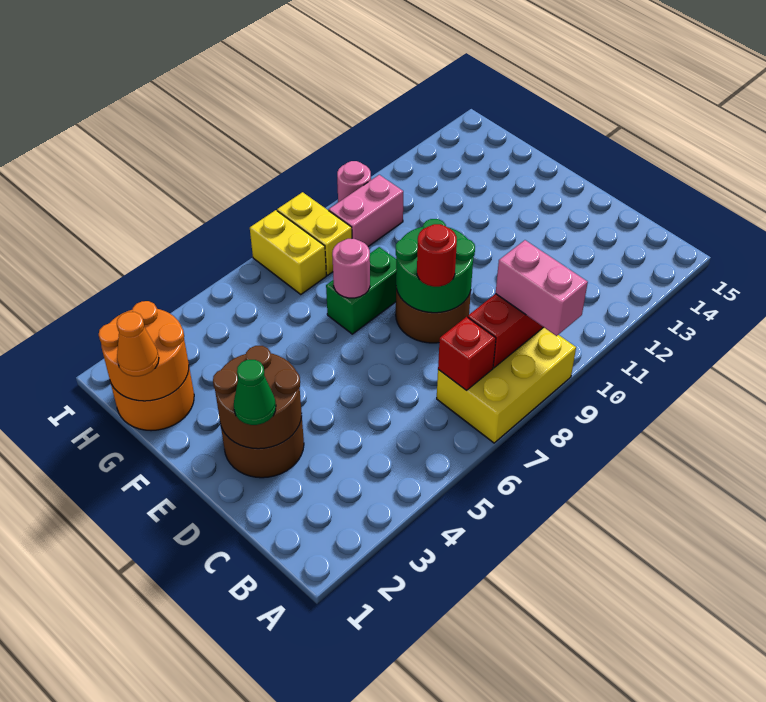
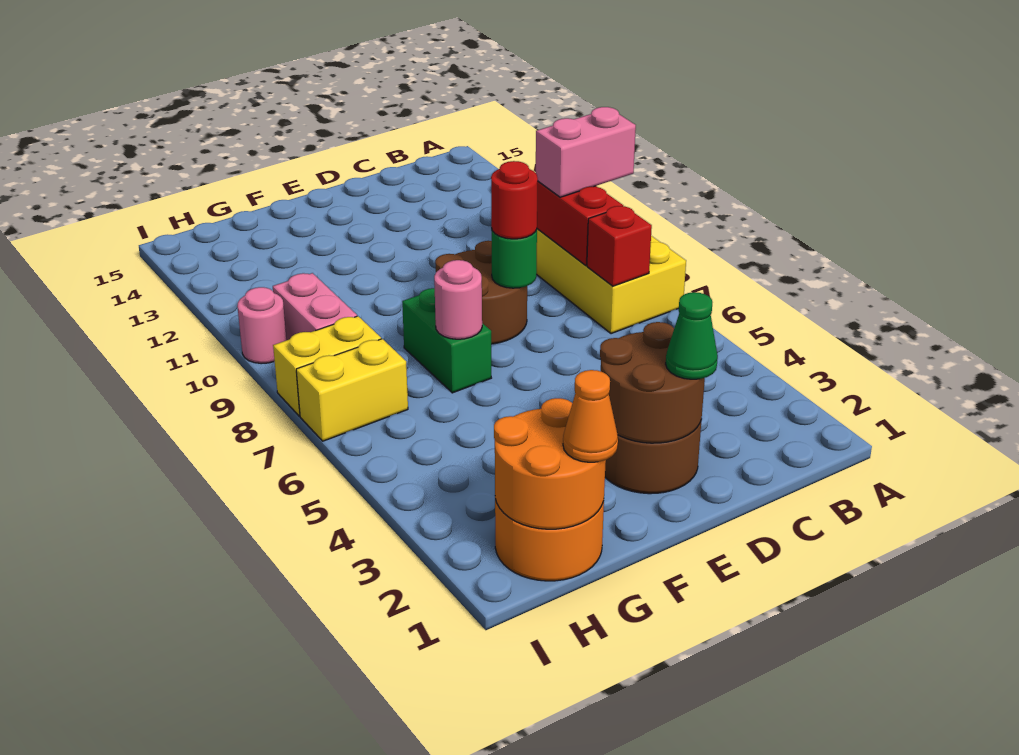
green 2x2 round brick [396,219,475,313] -> green 1x1 round brick [491,228,537,288]

